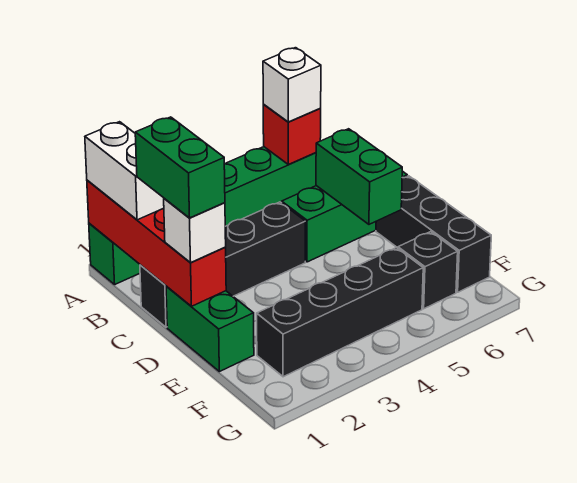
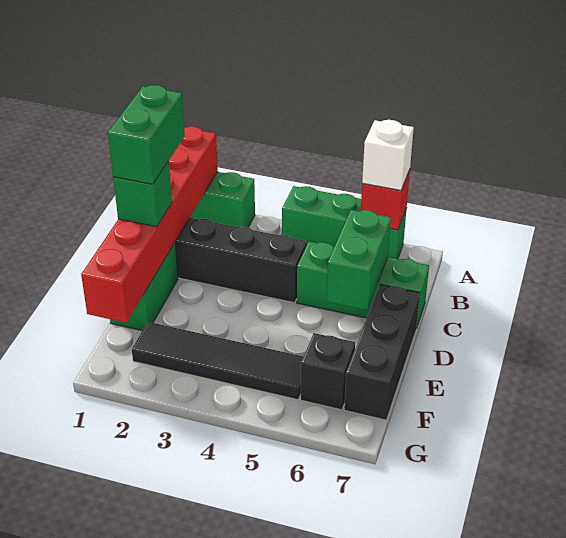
red 1x4 brick [87,180,226,306] -> red 1x6 brick [81,126,218,323]
white 1x2 brick [85,122,164,220] -> none
white 1x1 brick [164,198,226,263] -> green 1x1 brick [113,161,172,227]
black 1x4 brick [257,248,423,377] -> black 1x4 tile [132,322,303,400]

